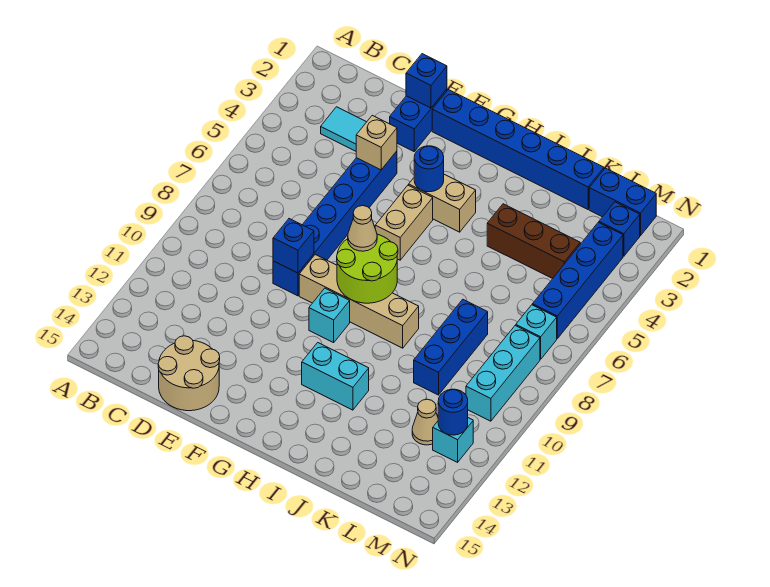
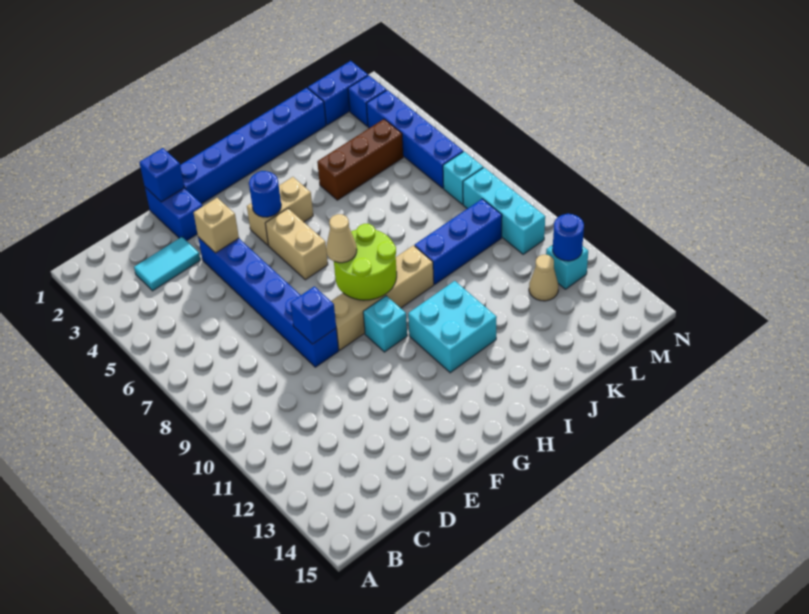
tan 2x2 round brick [158,336,220,411] -> none
cyan 1x2 brick [302,343,369,410] -> cyan 2x2 brick [408,281,497,373]
blue 1x3 brick [414,299,488,395] -> blue 1x3 brick turned to [415,199,502,284]

